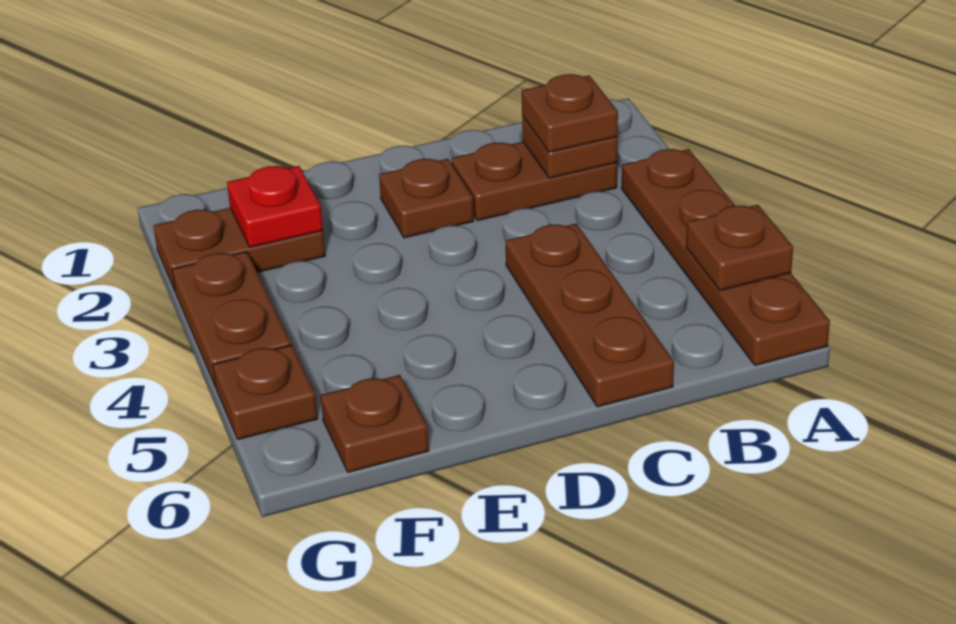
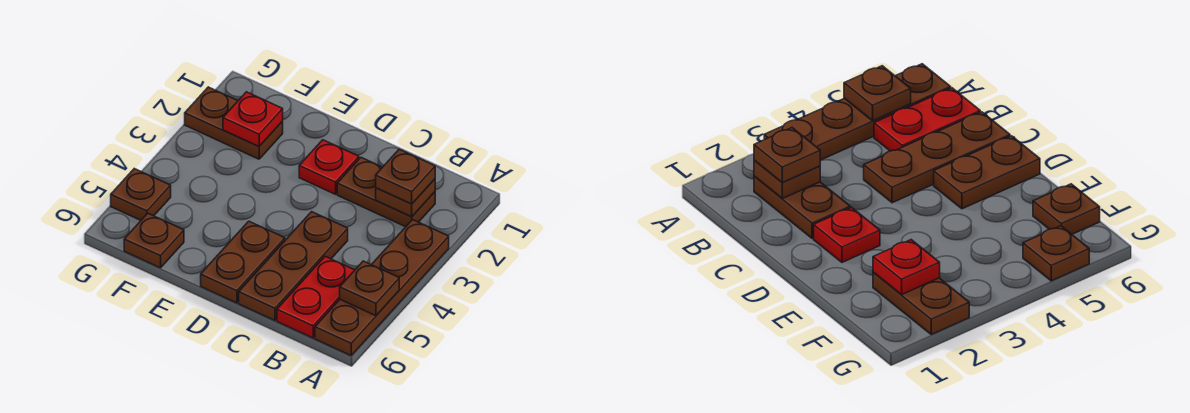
none -> red 1x2 plate [277,256,355,338]
brown 1x1 plate [379,159,474,238] -> red 1x1 plate [299,140,359,194]
brown 1x2 plate [172,252,291,387] -> brown 1x2 plate moved to [201,221,285,303]

